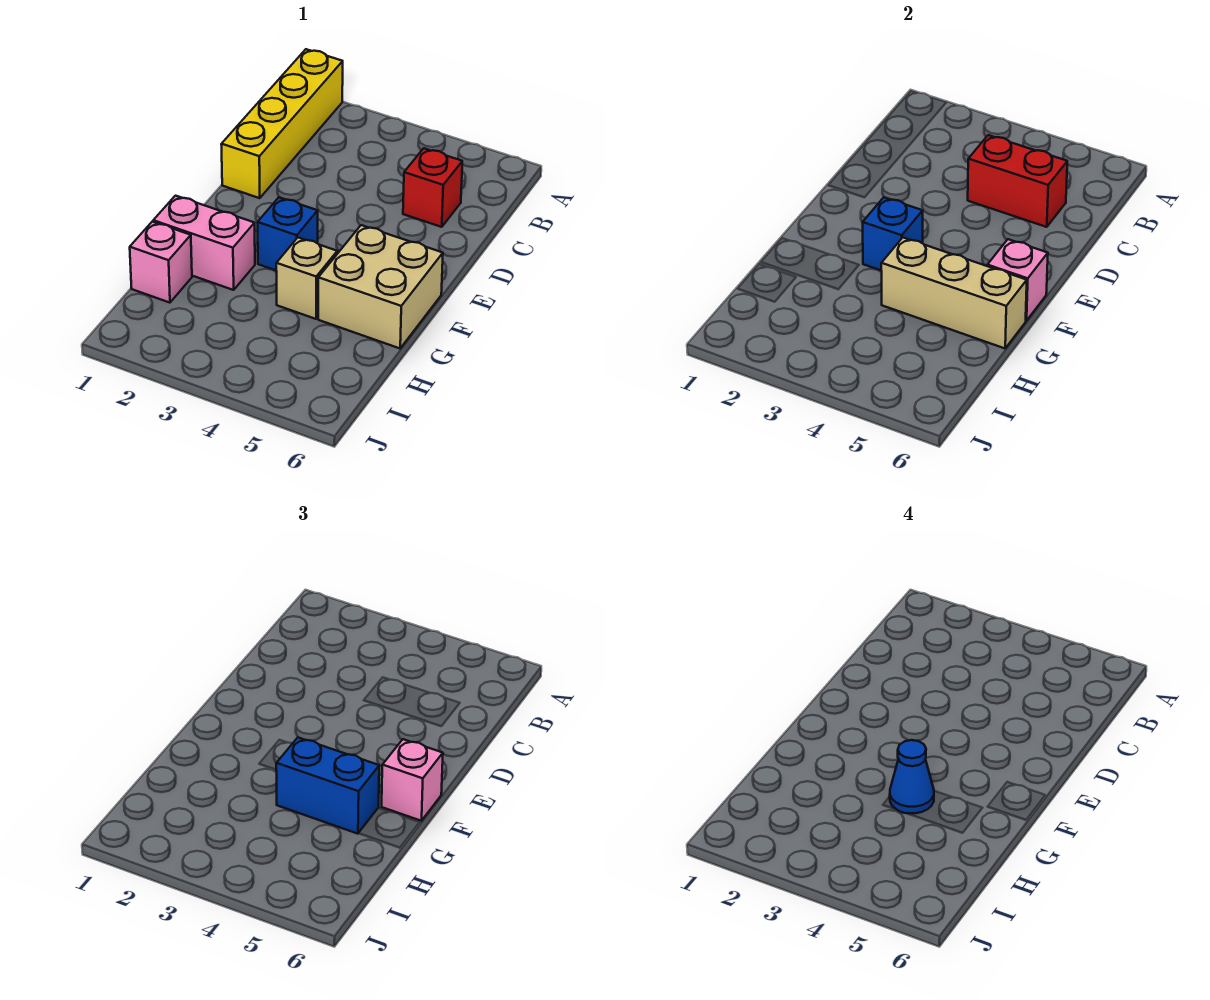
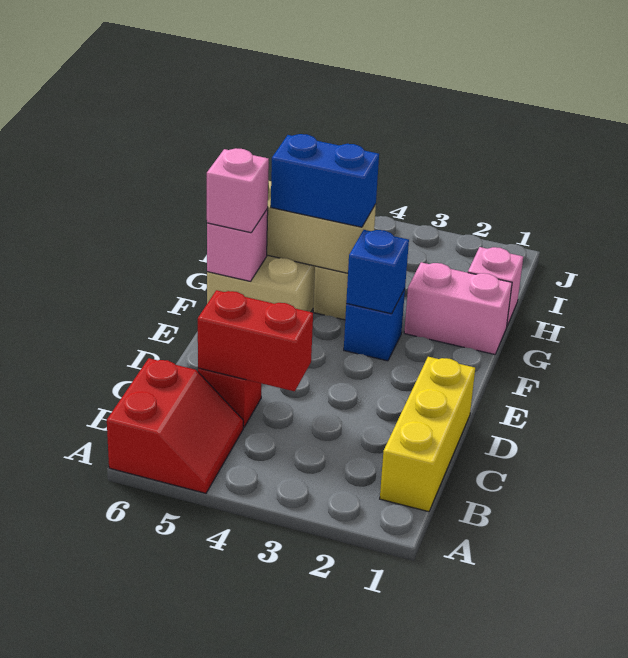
yellow 1x4 brick [221,49,343,198] -> yellow 1x3 brick [380,357,475,512]
none -> red 2x2 slope [107,358,243,493]
blue 1x1 cone [890,740,934,813] -> none

